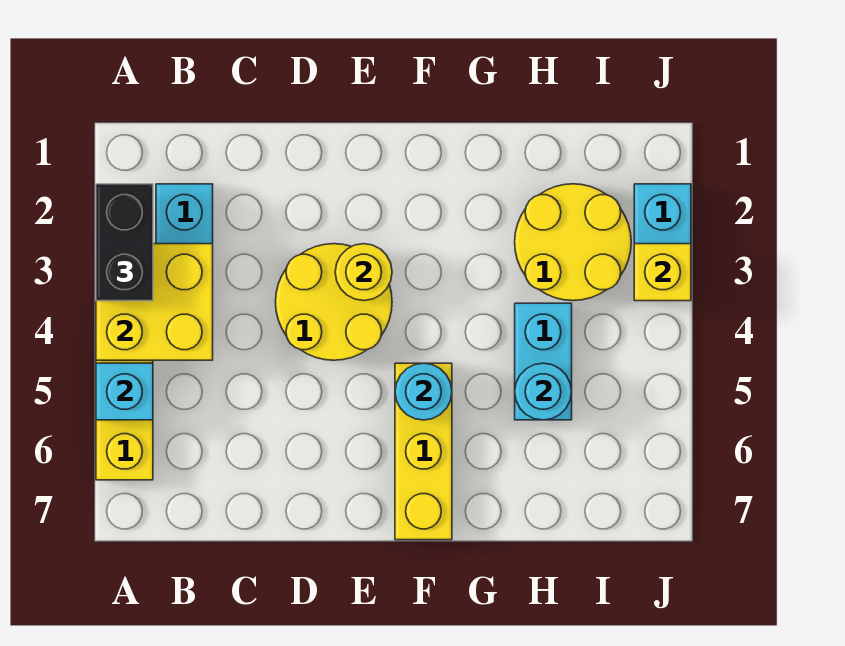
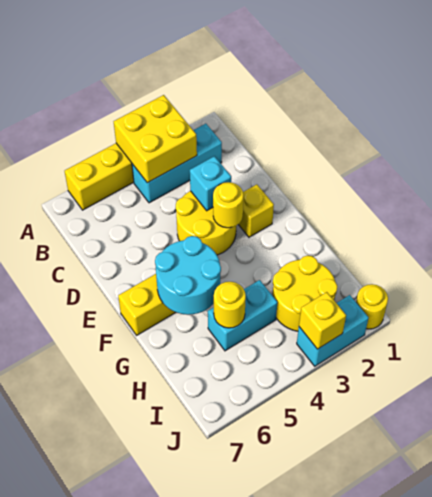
black 1x2 brick [96,184,153,301] -> none
cyan 1x1 brick [96,363,153,420] -> cyan 1x1 brick moved to [190,156,231,211]
none -> yellow 1x1 brick [238,184,274,237]
cyan 1x1 round brick [395,363,452,420] -> cyan 2x2 round brick [155,236,221,315]
cyan 1x1 round brick [515,363,572,420] -> yellow 1x1 round brick [214,282,246,328]
none -> yellow 1x1 round brick [356,284,388,329]

